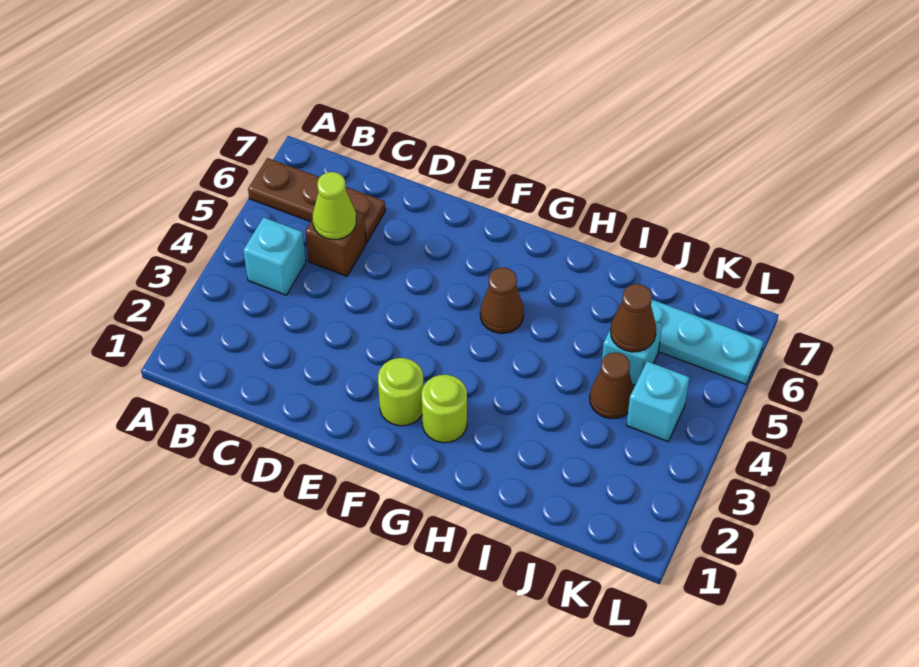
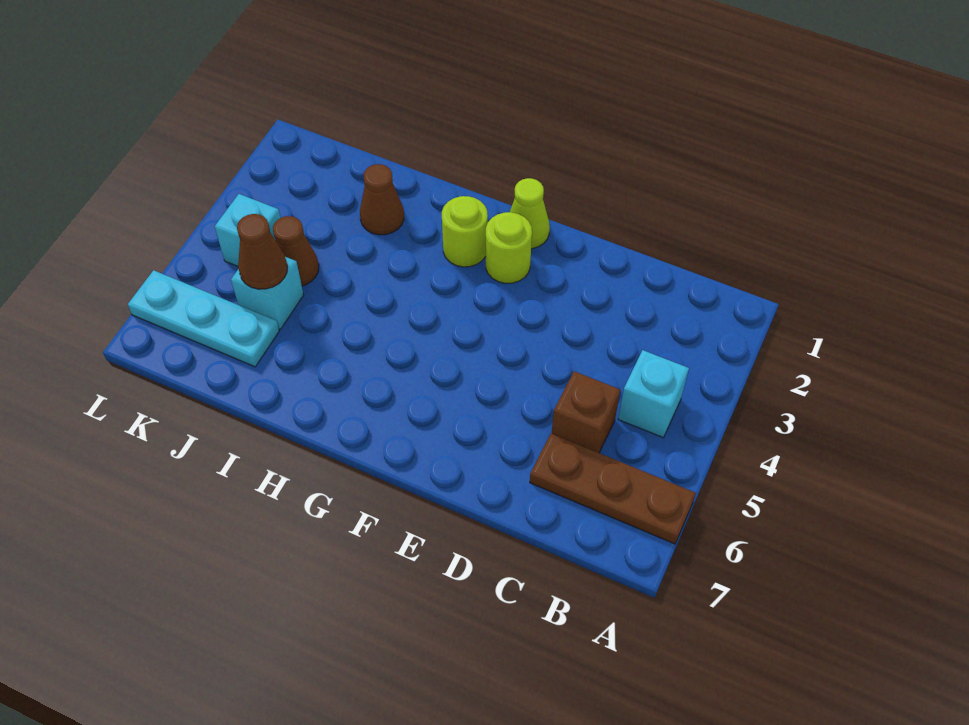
lime 1x1 cone [313,172,356,239] -> lime 1x1 cone moved to [510,178,550,249]
brown 1x1 cone [480,268,524,333] -> brown 1x1 cone moved to [360,164,404,235]

